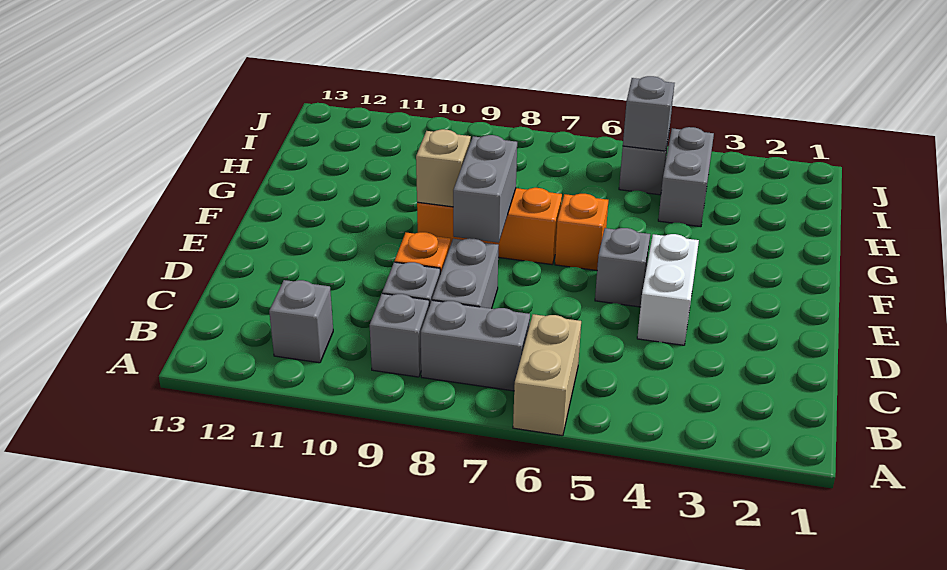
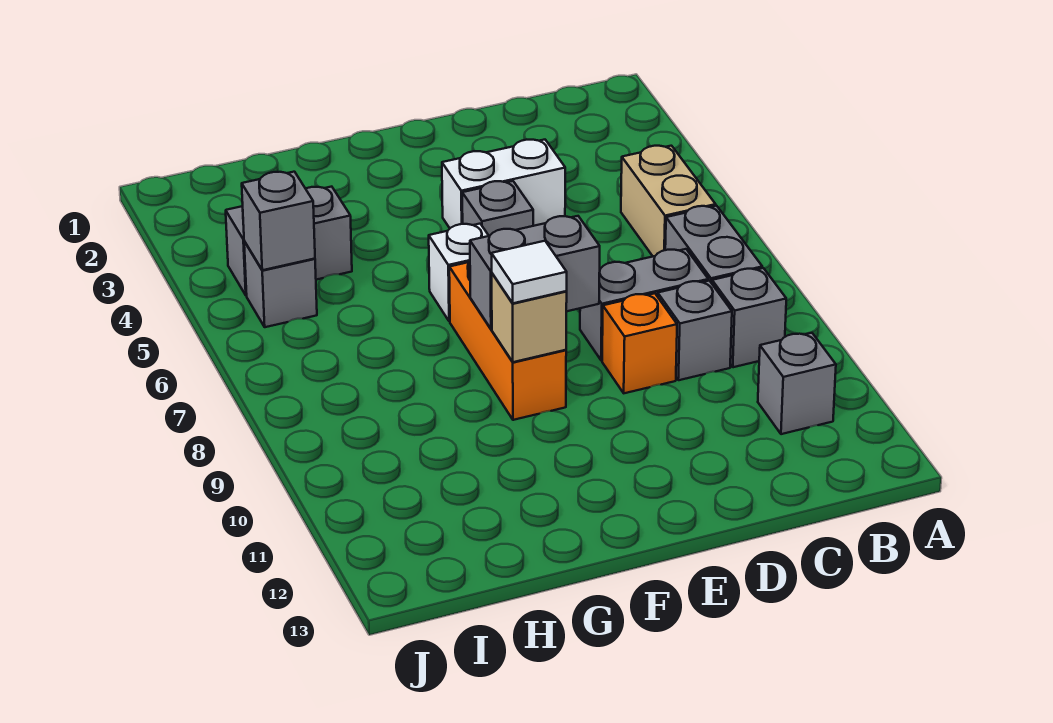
tan 1x2 brick [513,314,581,436] -> tan 1x2 brick turned to [621,146,716,256]
orange 1x1 brick [555,194,608,270] -> white 1x1 brick [429,224,489,321]
none -> white 1x1 tile [492,241,567,303]

